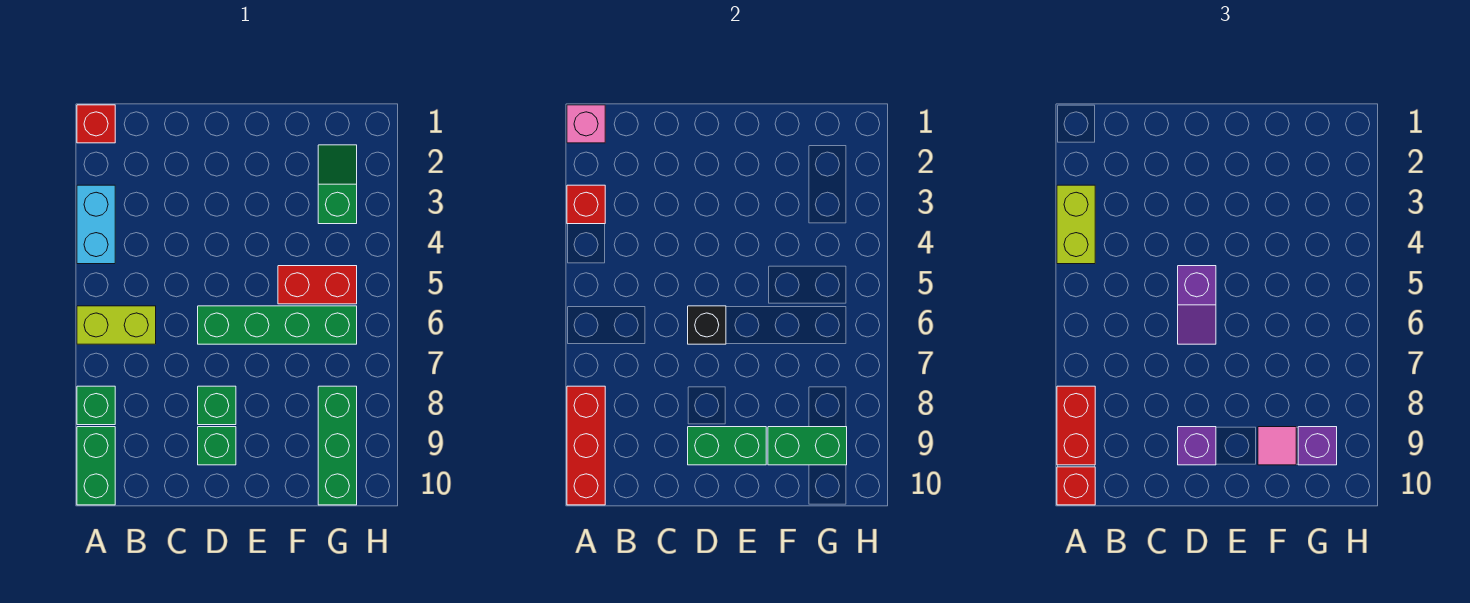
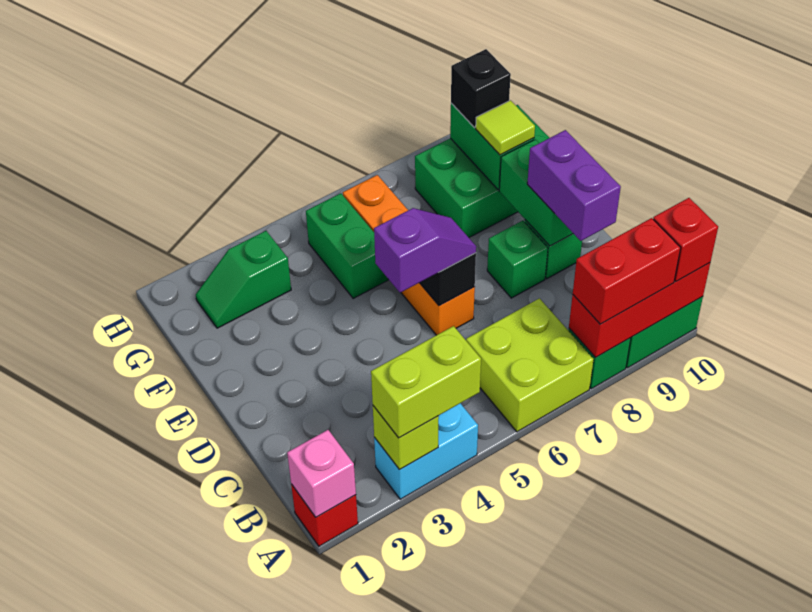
red 1x1 brick [567,185,605,224] -> lime 1x1 brick [373,406,439,470]
lime 1x2 brick [77,306,156,344] -> lime 2x2 brick [466,298,594,432]
green 1x4 brick [198,306,357,344] -> orange 1x4 brick [343,175,475,335]
purple 1x1 brick [1178,427,1216,465] -> purple 1x2 brick [527,130,621,241]
red 1x2 brick [278,266,357,304] -> green 1x2 brick [306,193,388,298]
pink 1x1 tile [1258,427,1296,465] -> lime 1x1 tile [476,100,535,155]
green 1x3 brick [318,386,357,505] -> green 2x3 brick [415,105,549,237]
purple 1x1 brick [1298,427,1337,465] -> black 1x1 brick [451,49,511,127]

